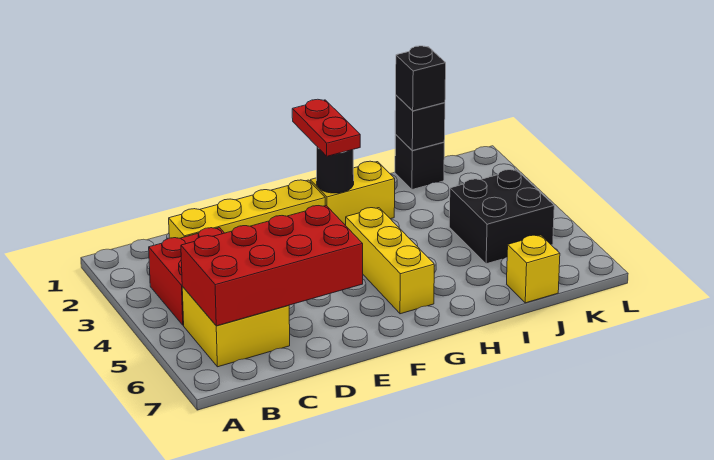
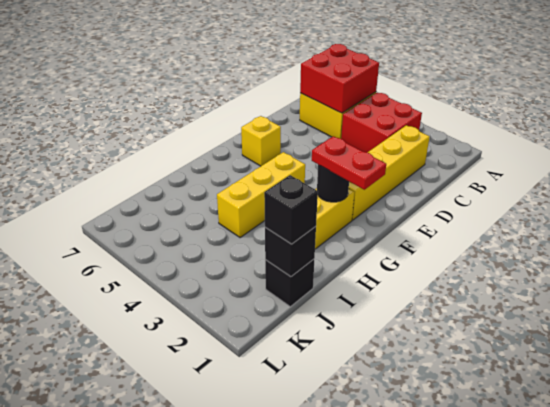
red 2x4 brick [181,206,363,326] -> red 2x2 brick [300,44,379,113]
yellow 1x3 brick [346,208,434,314] -> yellow 1x3 brick turned to [217,152,305,238]
black 2x2 brick [449,170,554,264] -> none
yellow 1x1 brick [507,235,560,303] -> yellow 1x1 brick moved to [241,116,281,166]

